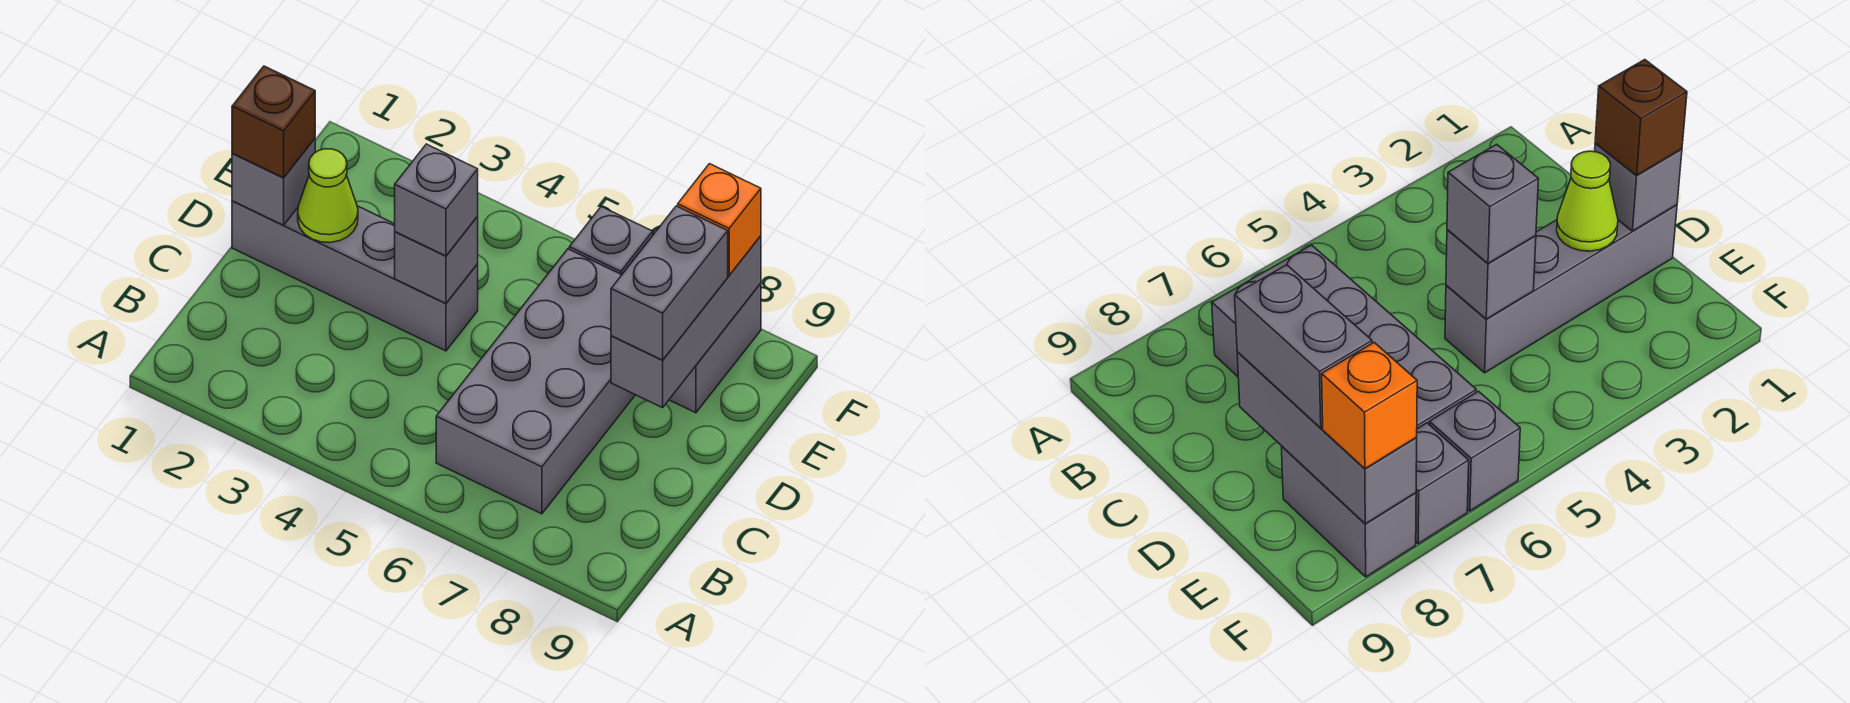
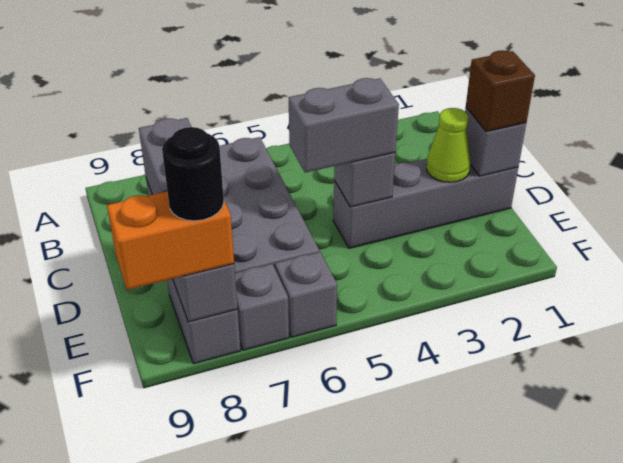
grey 1x1 brick [395,144,478,256] -> grey 1x2 brick [289,78,399,173]
orange 1x1 brick [678,164,761,275] -> orange 1x2 brick [107,192,234,290]
none -> black 1x1 round brick [162,127,224,221]

